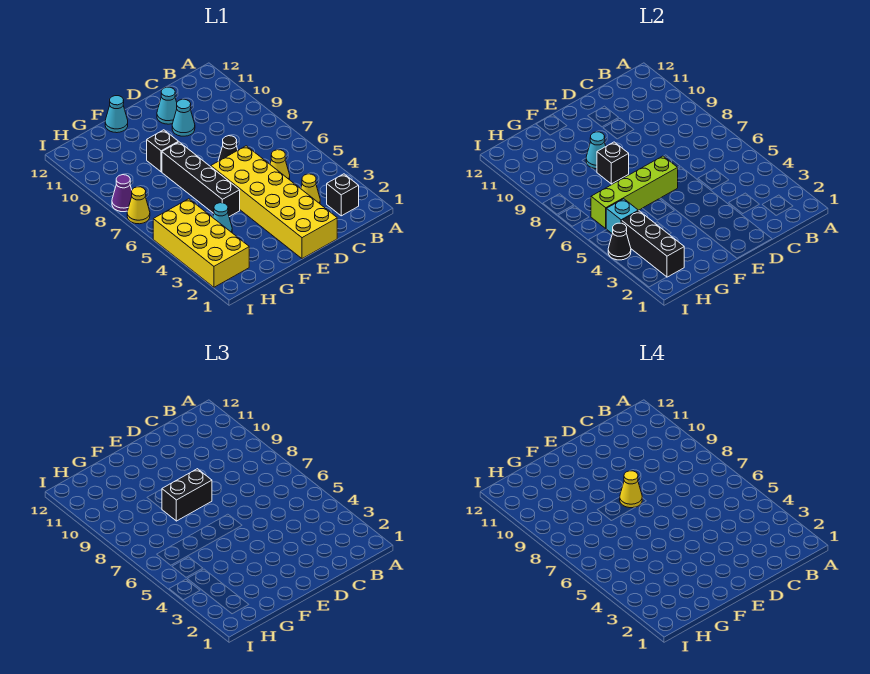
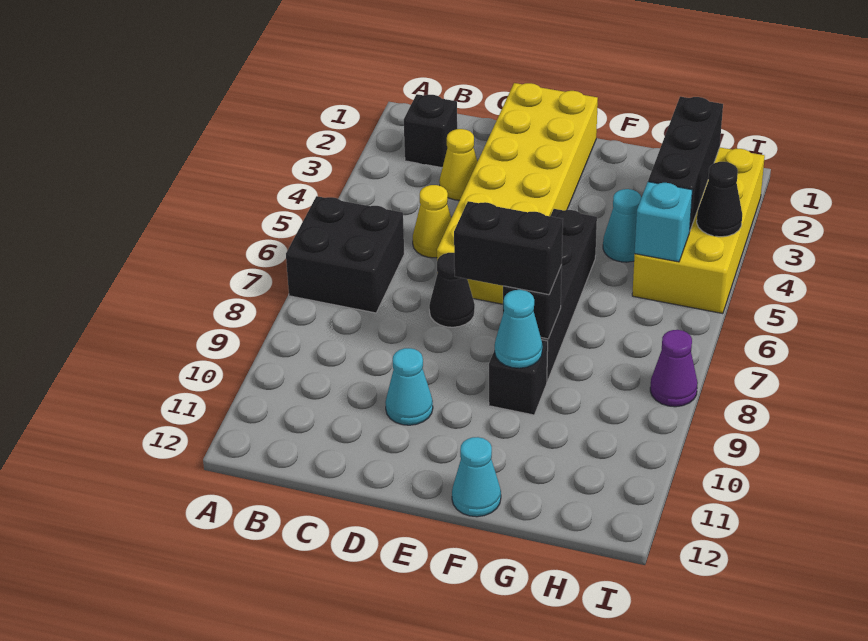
none -> black 2x2 brick [286,196,404,313]
cyan 1x1 cone [157,87,177,124] -> none
lime 1x4 brick [591,156,678,229] -> none
yellow 1x1 cone [620,471,642,508] -> none
yellow 1x1 cone [127,187,150,224] -> none

